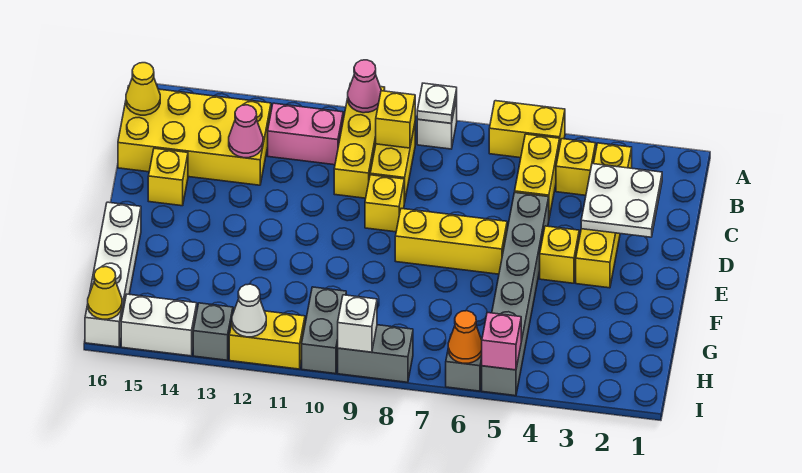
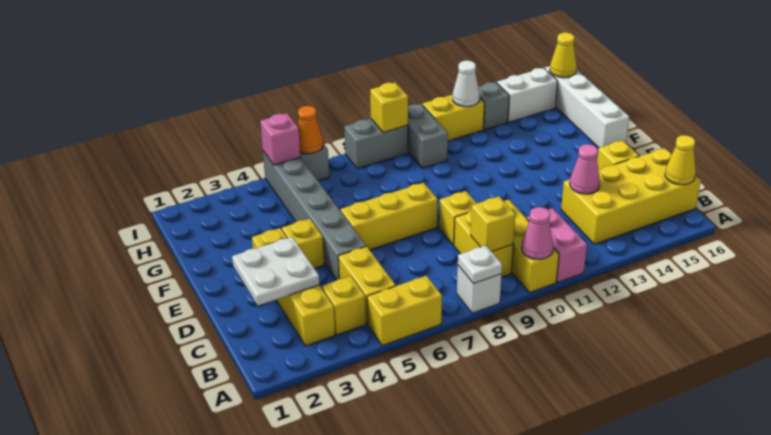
pink 1x2 brick [268,103,343,165] -> pink 1x2 brick turned to [527,208,587,282]
white 1x1 brick [338,295,377,352] -> yellow 1x1 brick [370,82,408,133]

